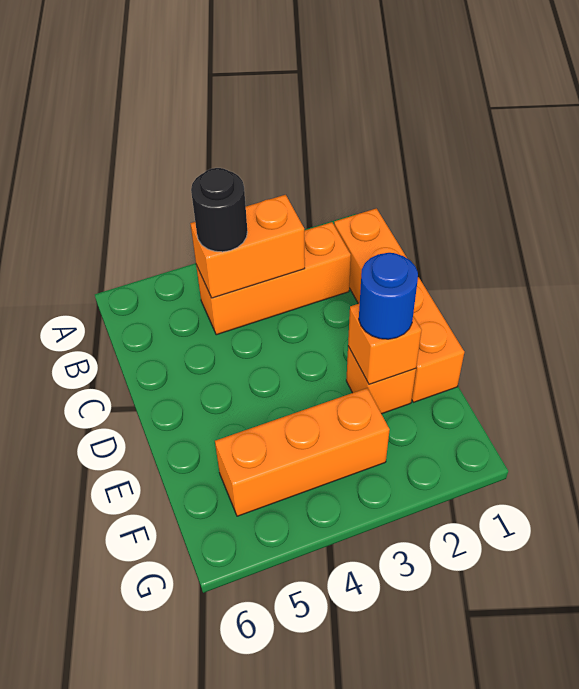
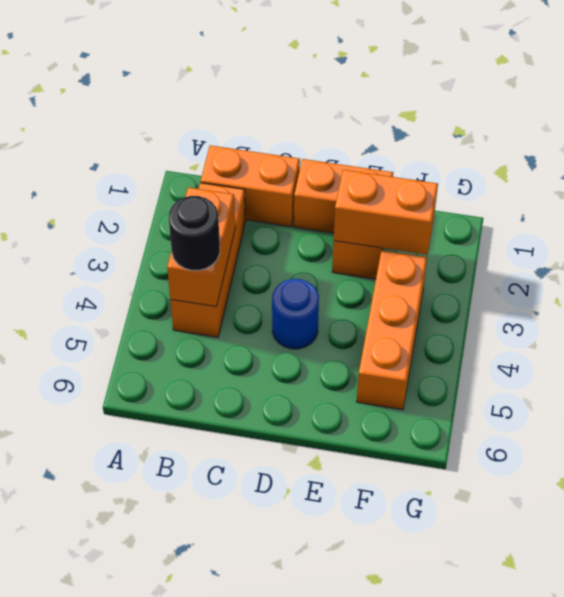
orange 1x1 brick [348,303,422,384] -> orange 1x2 brick [334,170,438,255]
blue 1x1 round brick [359,253,418,339] -> blue 1x1 round brick moved to [272,279,319,349]

